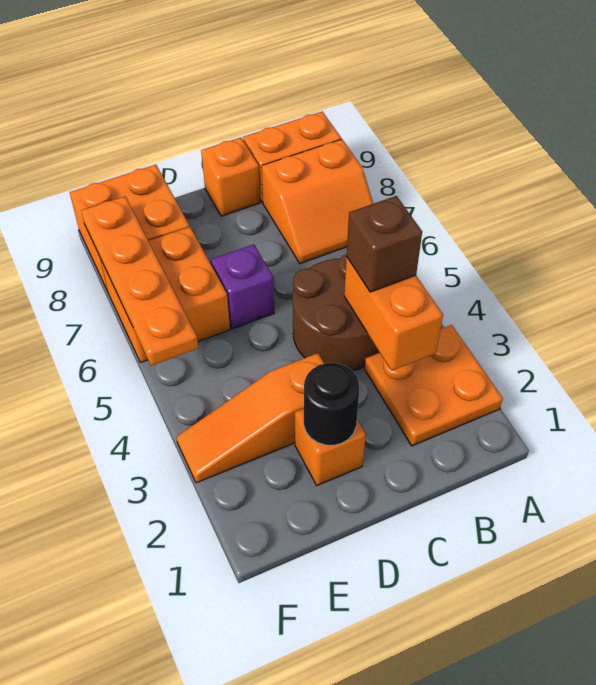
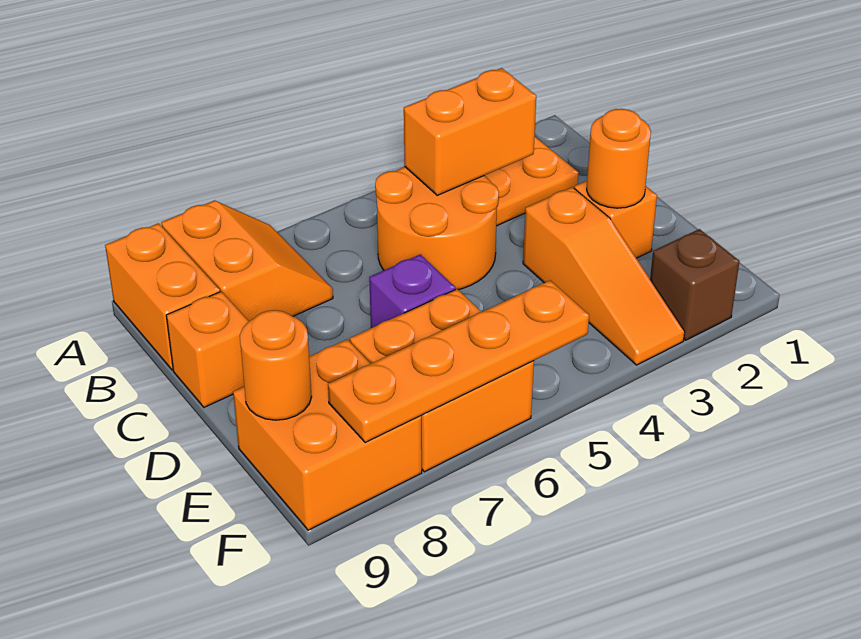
brown 2x2 round brick [293,254,380,371] -> orange 2x2 round brick [375,167,499,290]
brown 1x1 brick [347,196,422,292] -> brown 1x1 brick moved to [650,229,739,340]
black 1x1 round brick [304,363,359,445] -> orange 1x1 round brick [587,109,651,208]
none -> orange 1x1 round brick [240,310,312,420]

